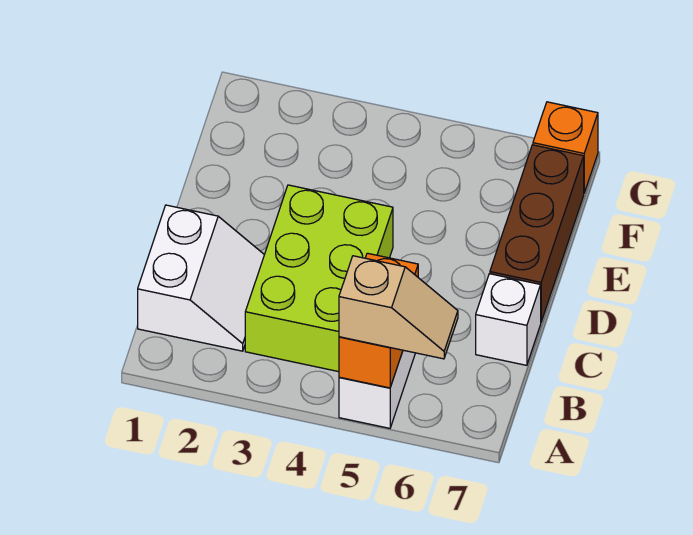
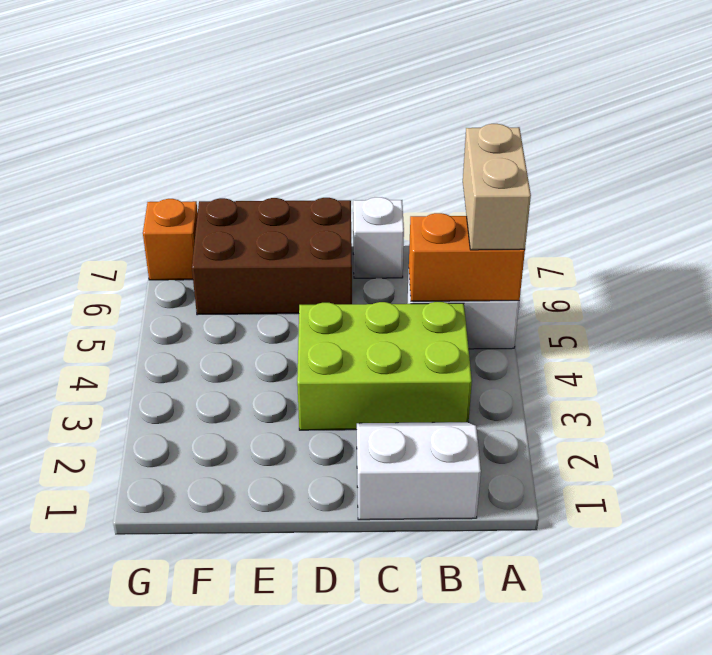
tan 1x2 slope [339,256,458,359] -> tan 1x2 brick [463,124,531,250]
brown 1x3 brick [490,145,584,321] -> brown 2x3 brick [192,198,352,315]

